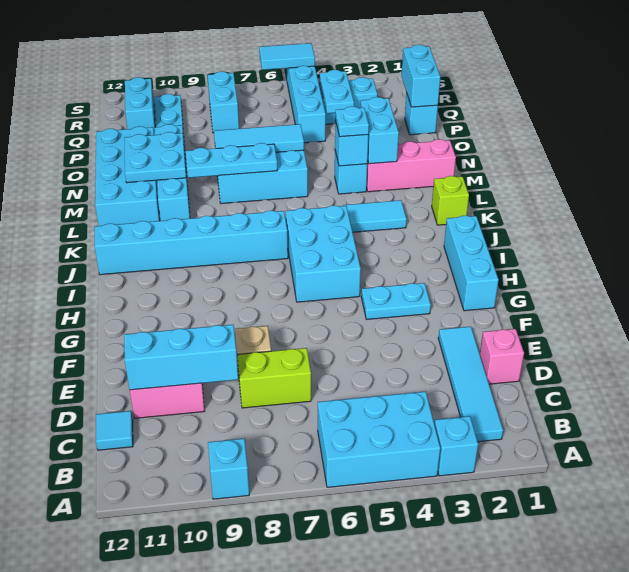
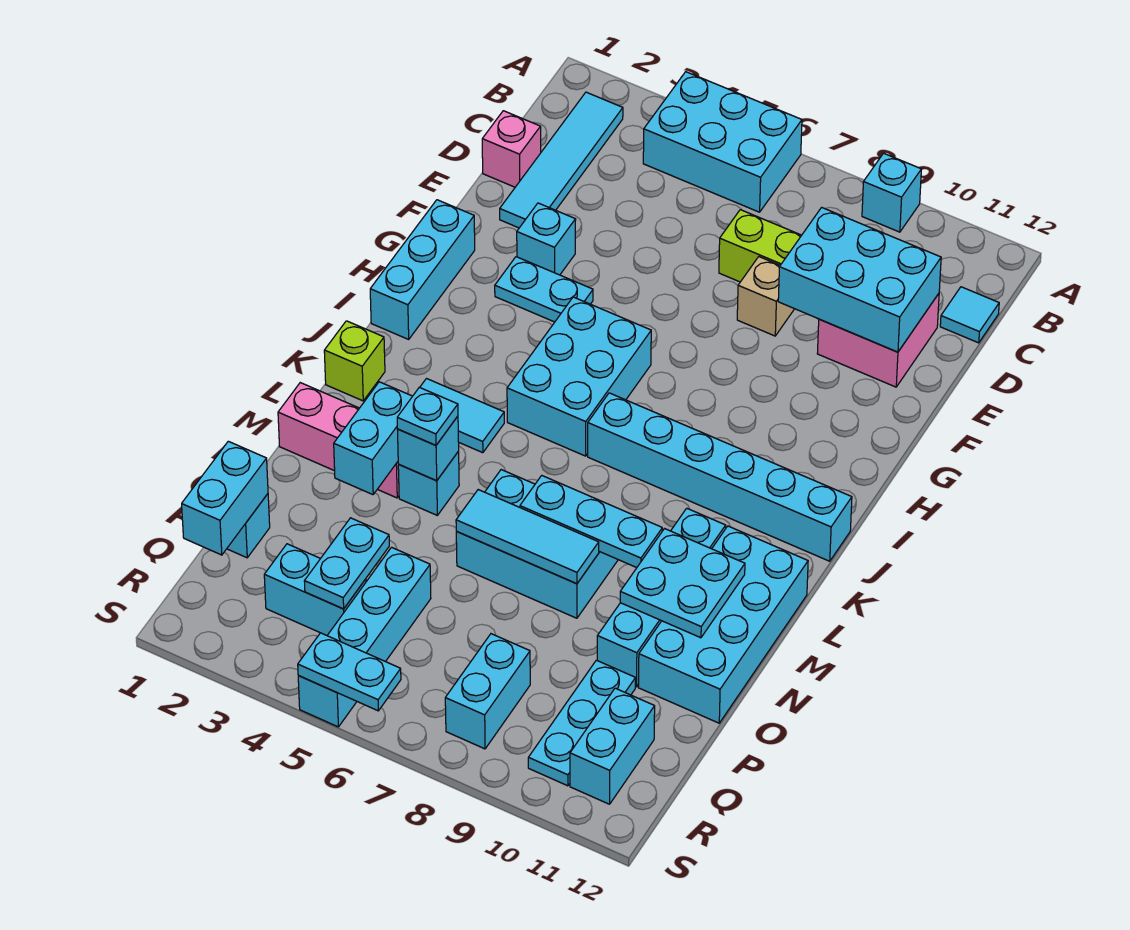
cyan 1x1 brick [434,416,478,476] -> cyan 1x1 brick moved to [517,203,576,275]
cyan 1x3 brick [124,325,238,390] -> cyan 2x3 brick [778,207,941,352]
cyan 1x2 tile [259,43,315,70] -> cyan 1x2 plate [298,633,401,711]

